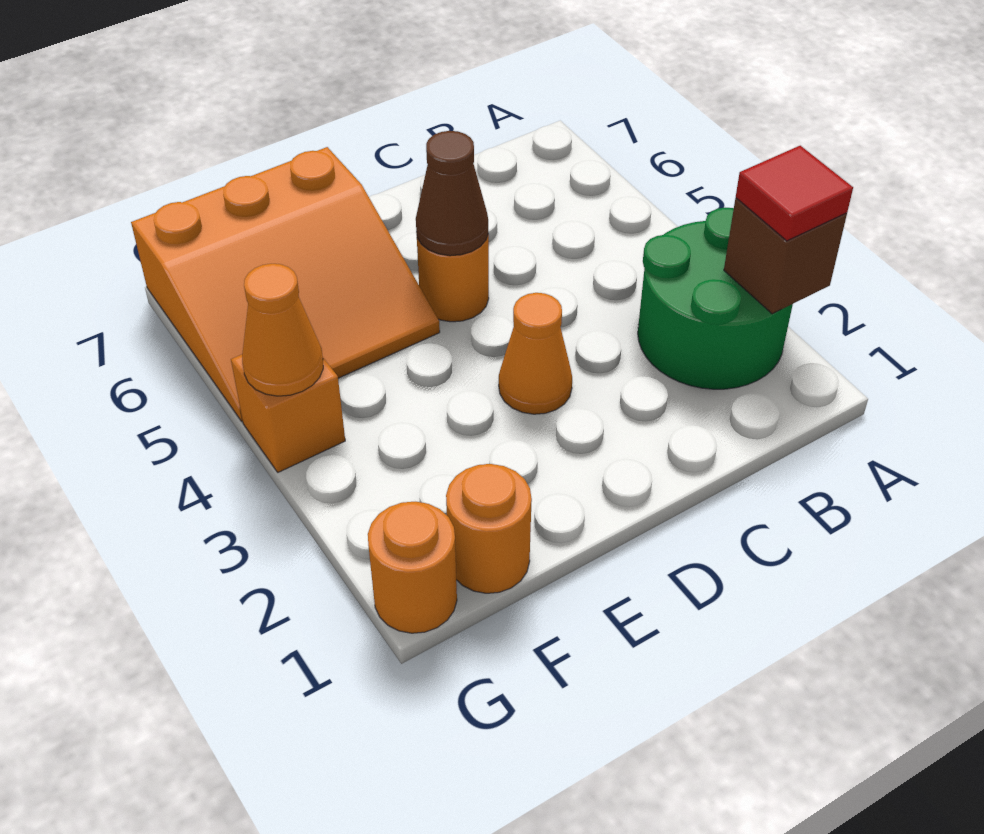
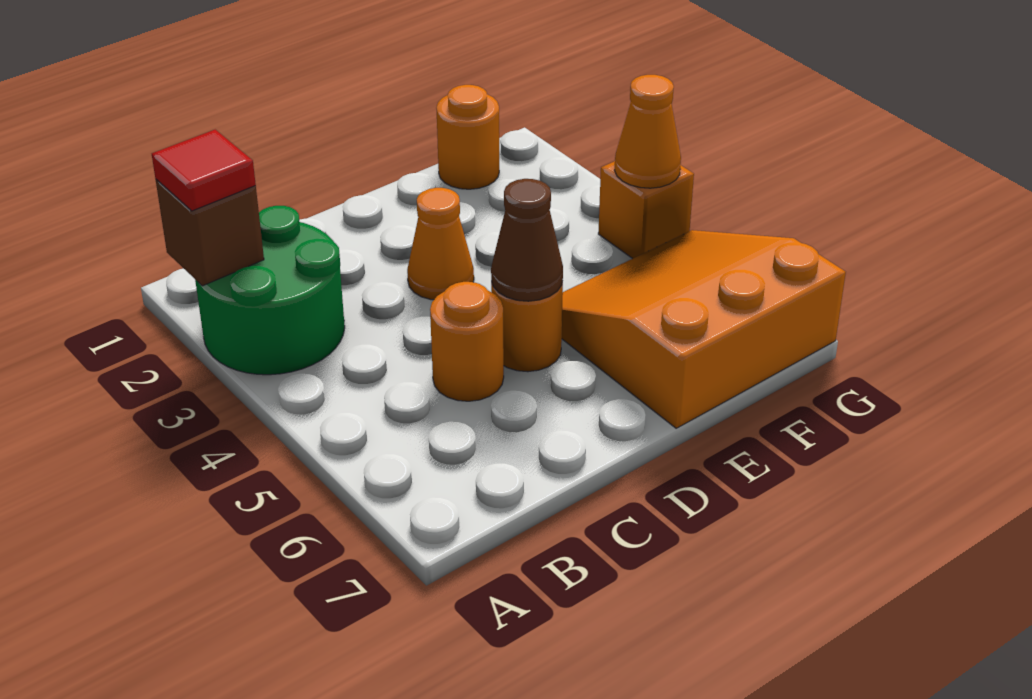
orange 1x1 round brick [368,502,457,633] -> orange 1x1 round brick moved to [430,282,504,401]

